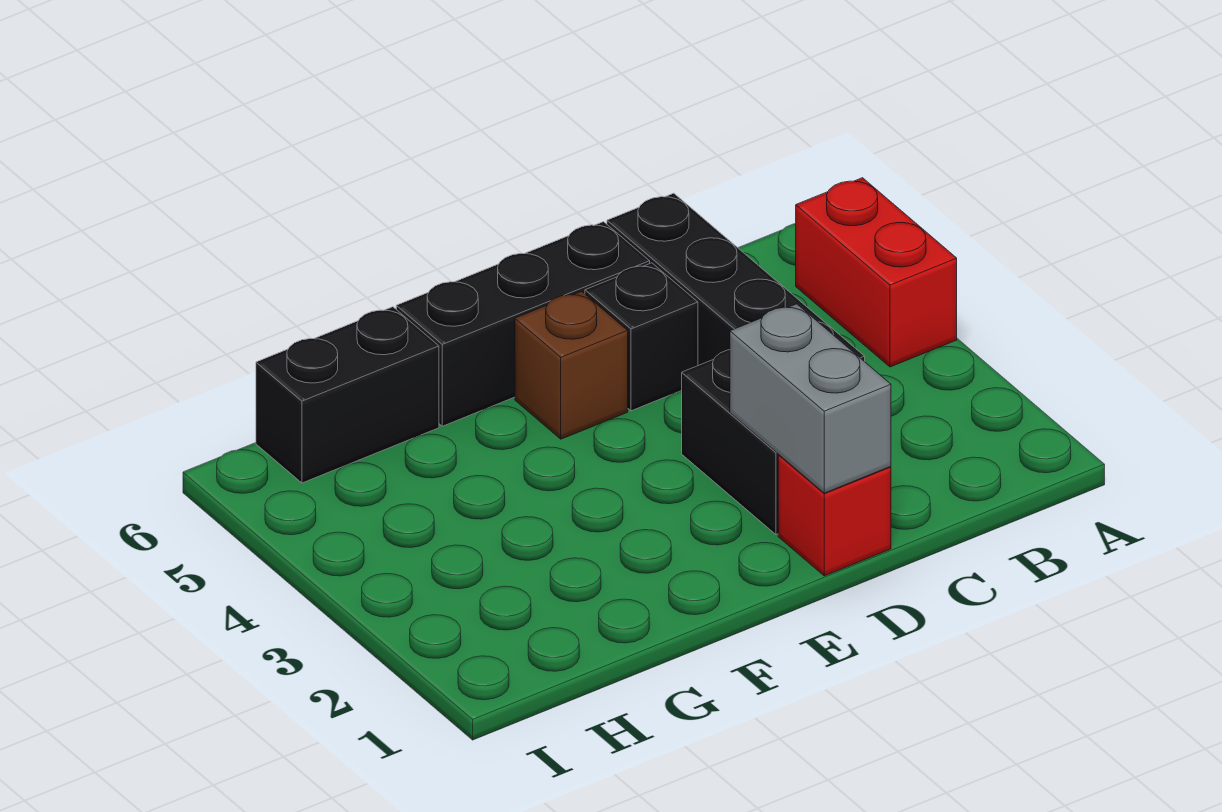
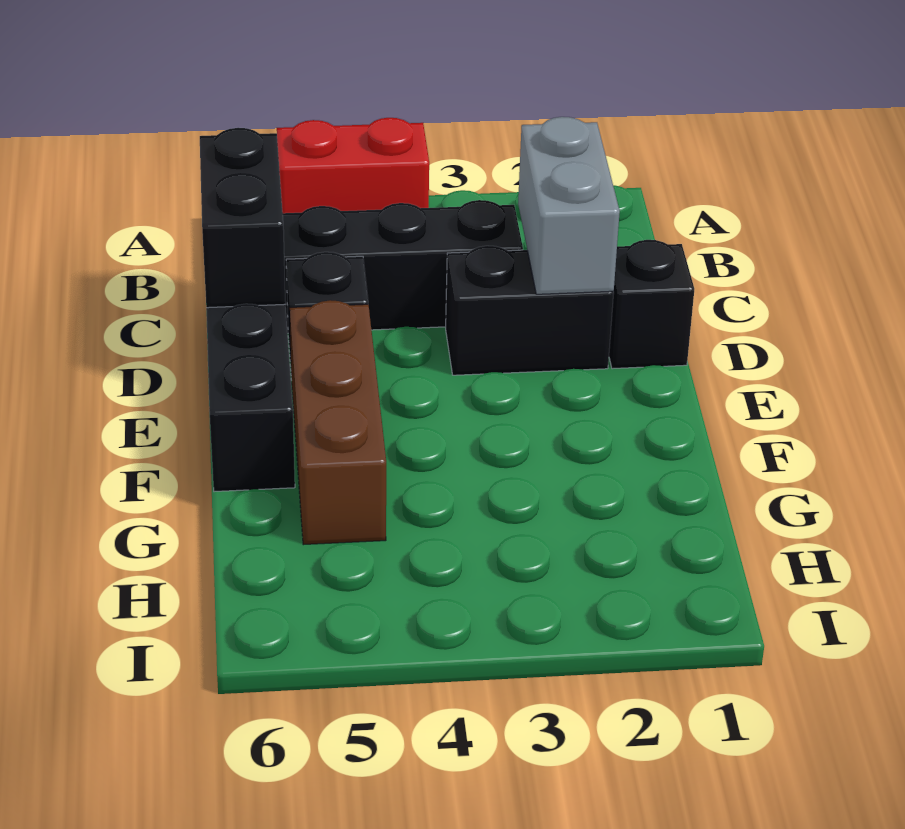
red 1x1 brick [778,455,891,576] -> black 1x1 brick [609,240,694,369]
grey 1x2 brick [730,304,891,493] -> grey 1x2 brick turned to [518,117,620,294]
brown 1x1 brick [515,291,628,439] -> brown 1x3 brick [290,300,386,545]
black 1x2 brick [256,307,439,483] -> black 1x2 brick moved to [200,128,286,308]

